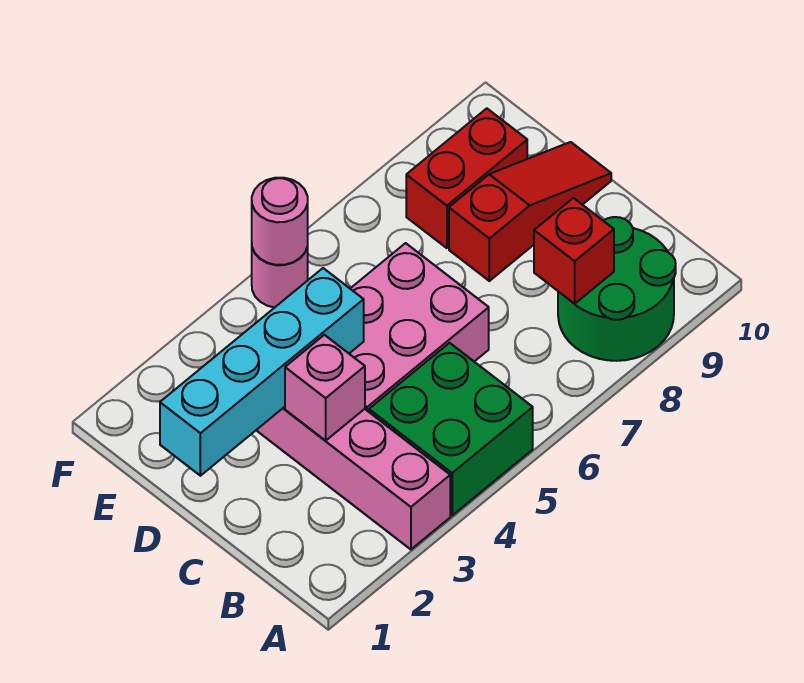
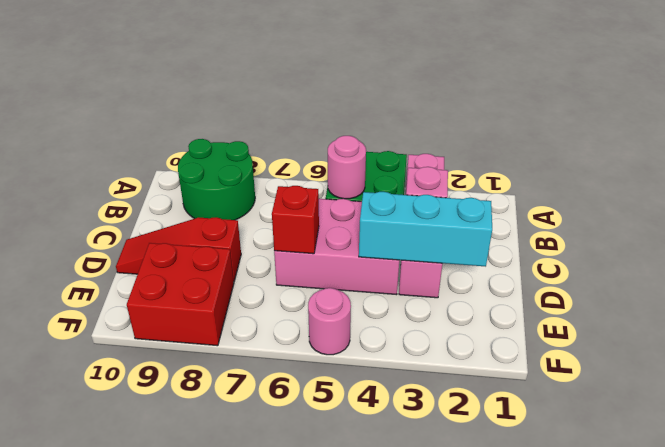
red 1x1 brick [534,198,614,304] -> red 1x1 brick moved to [272,186,319,254]
cyan 1x4 brick [160,268,364,476] -> cyan 1x3 brick [359,192,492,267]
red 1x2 brick [406,108,527,248] -> red 2x2 brick [127,243,234,346]
pink 1x1 round brick [252,178,308,265] -> pink 1x1 round brick moved to [328,136,366,199]

